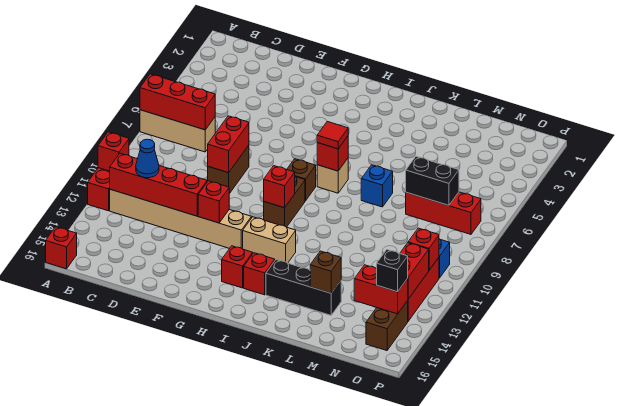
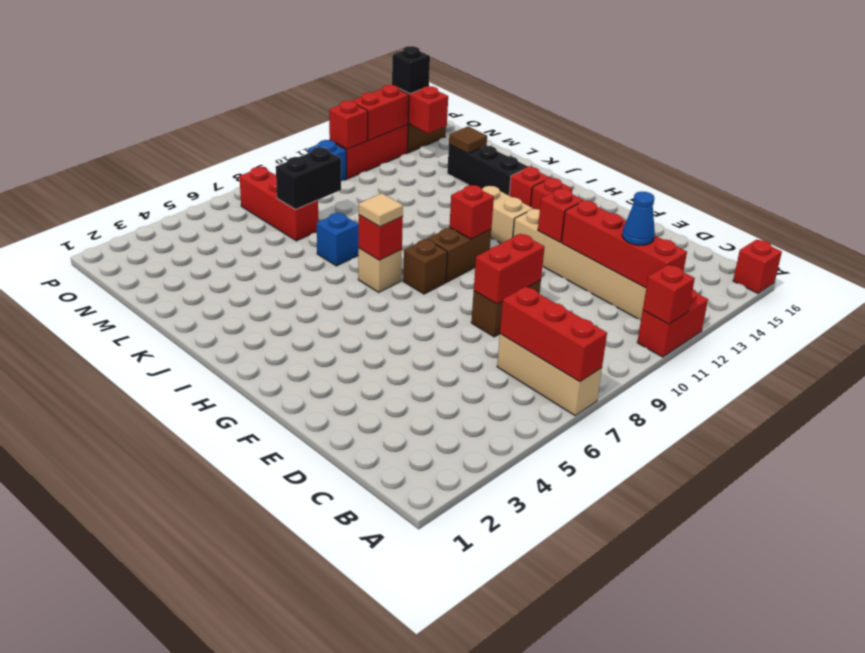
red 1x1 tile [317,122,348,149] -> tan 1x1 tile [359,193,403,227]
brown 1x1 brick [310,251,341,293] -> brown 1x1 tile [449,126,487,154]
black 1x2 brick [406,157,459,205] -> black 1x2 brick turned to [276,147,341,210]

